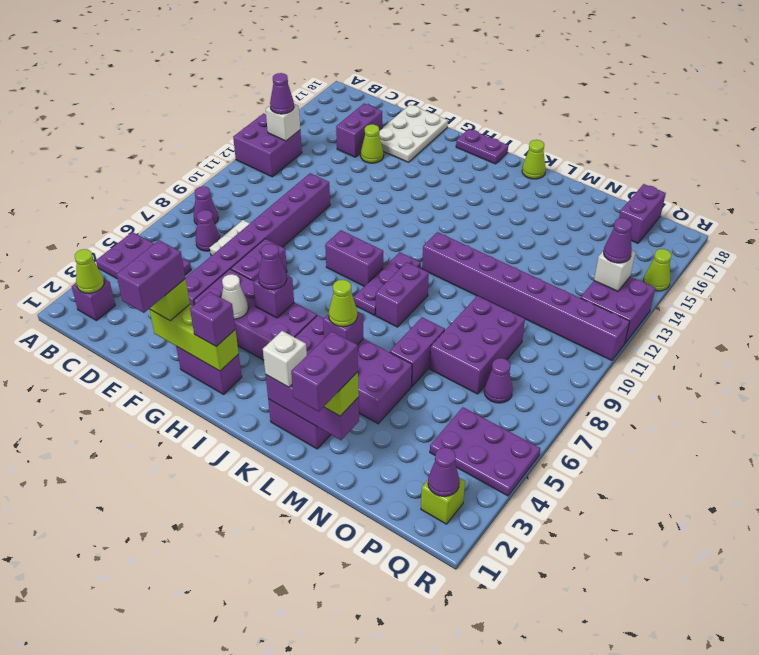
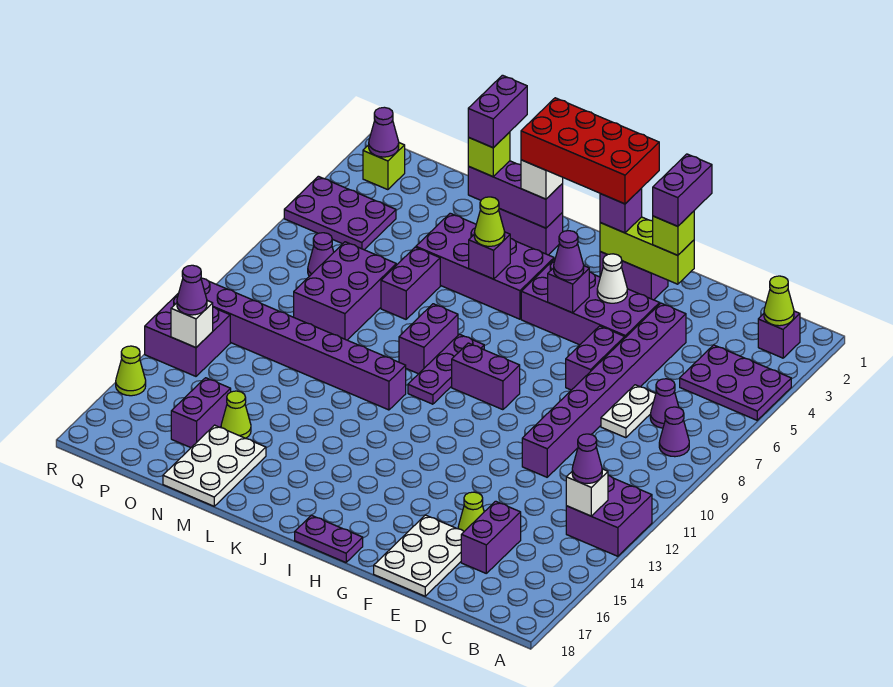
none -> red 2x4 brick [521,98,659,204]
lime 1x1 cone [522,140,546,179] -> lime 1x1 cone moved to [221,391,251,438]
none -> white 2x3 plate [163,425,266,506]
purple 1x2 brick [619,184,666,243] -> purple 1x2 brick moved to [171,378,231,448]

